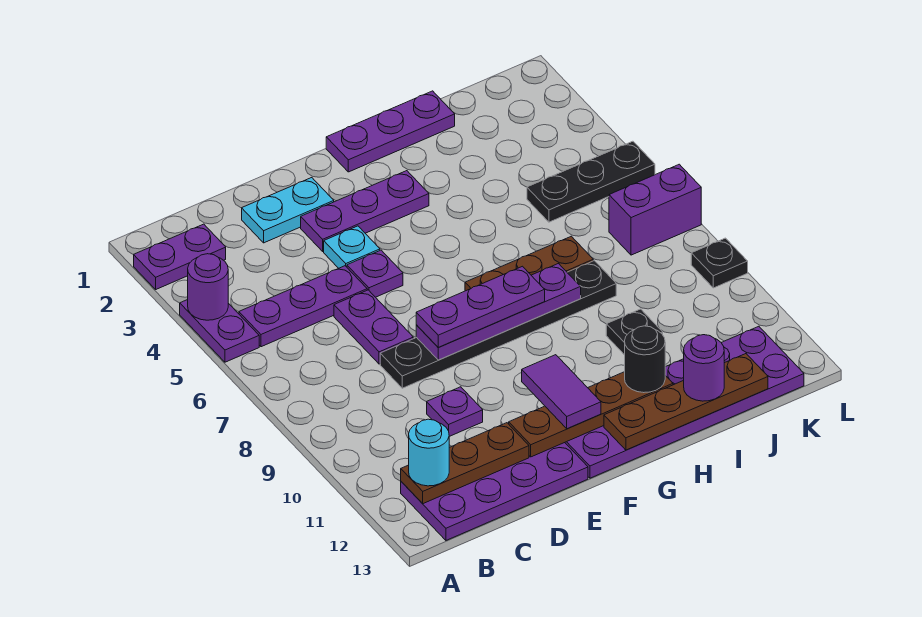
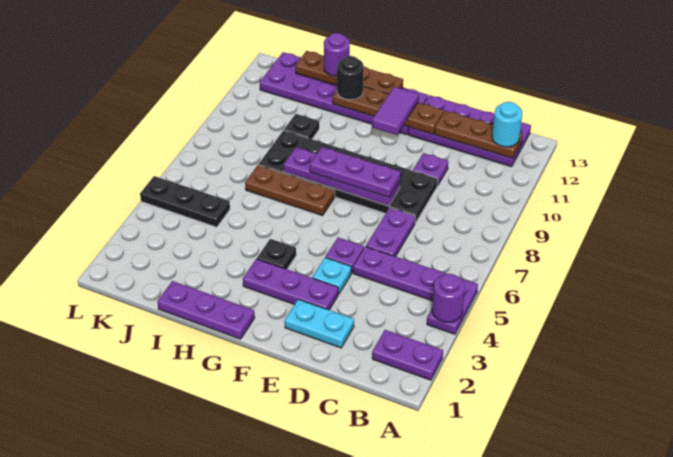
black 1x6 plate [380,261,616,388] -> black 2x6 plate [258,130,438,223]
purple 1x2 brick [609,164,701,255] -> none
black 1x1 plate [691,238,748,288] -> black 1x1 plate moved to [257,239,296,269]

